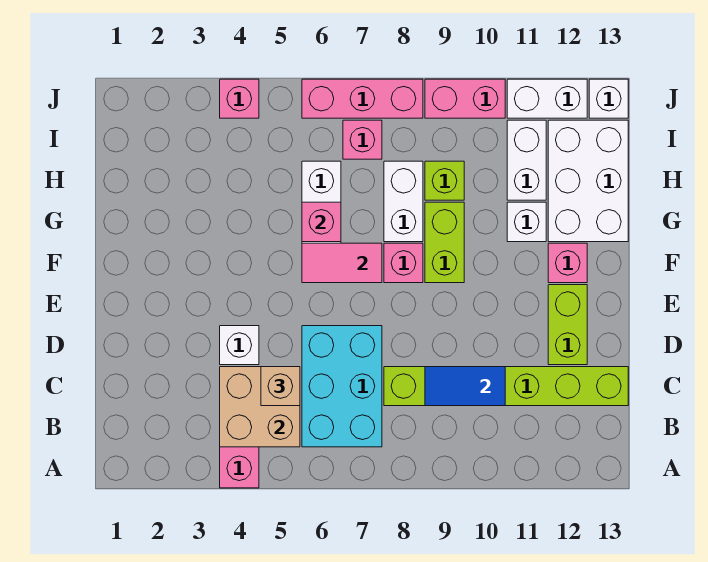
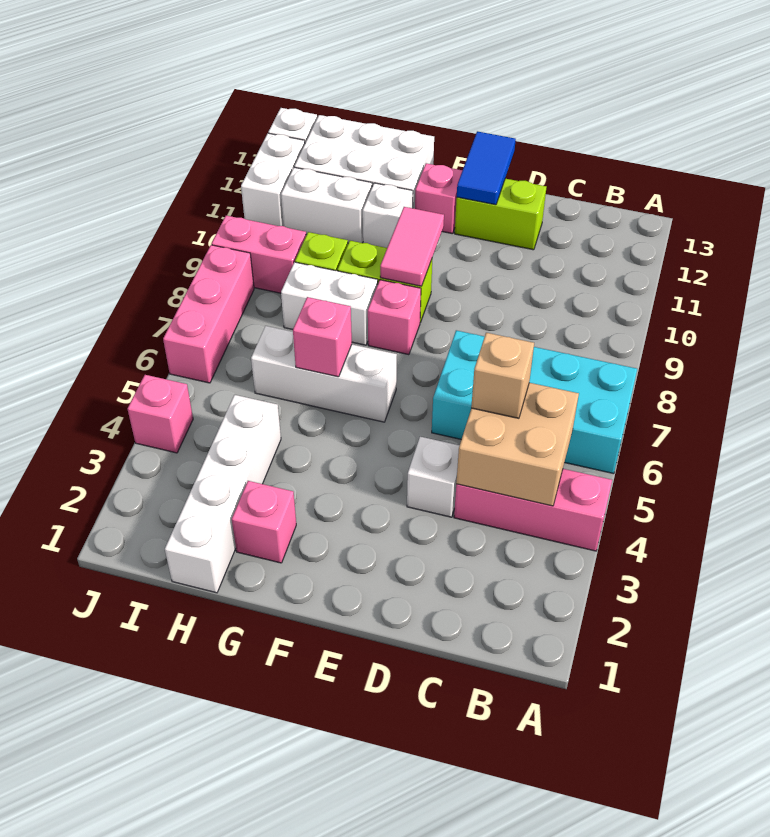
cyan 2x3 brick [302,326,382,447] -> cyan 2x4 brick [432,330,637,474]
lime 1x6 brick [384,367,628,406] -> none
blue 1x2 tile [425,367,505,406] -> blue 1x2 tile moved to [457,131,516,205]
pink 1x2 tile [302,243,382,283] -> pink 1x2 tile moved to [380,207,444,286]
none -> white 1x4 brick [165,395,281,593]
pink 1x1 brick [343,120,382,159] -> pink 1x1 brick moved to [232,481,296,563]
pink 1x2 brick [425,79,505,118] -> pink 1x2 brick turned to [212,216,306,293]

